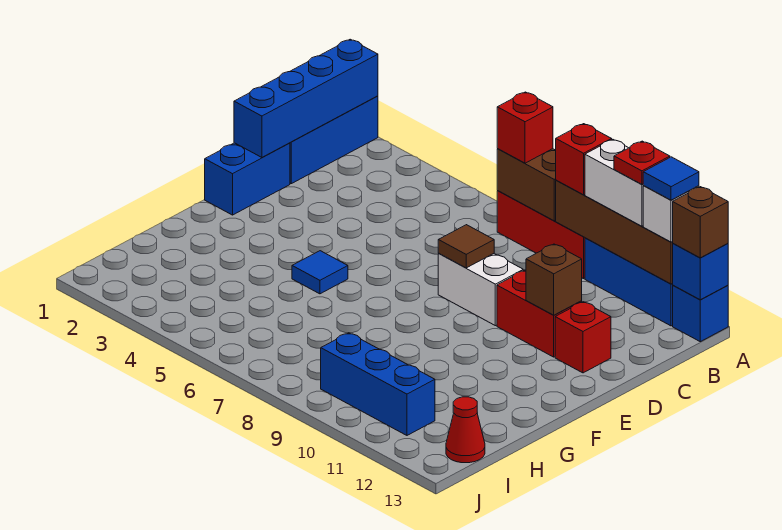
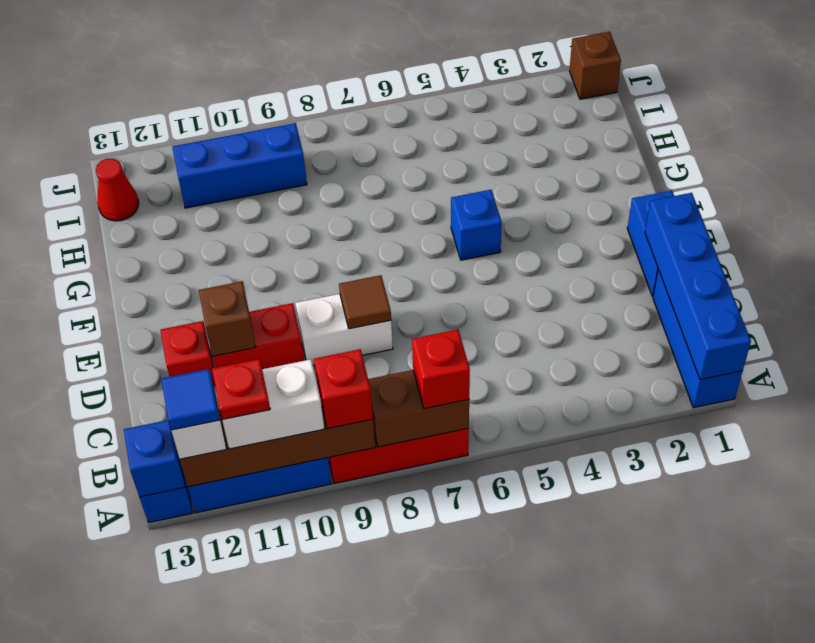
brown 1x1 brick [673,187,728,258] -> brown 1x1 brick moved to [569,32,621,99]
blue 1x1 tile [292,251,348,294] -> blue 1x1 brick [451,190,502,260]

